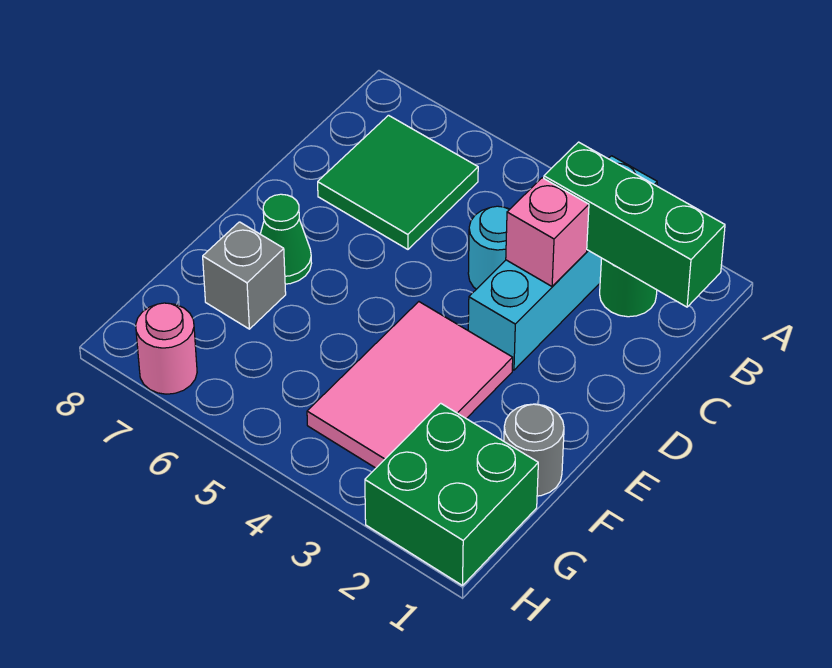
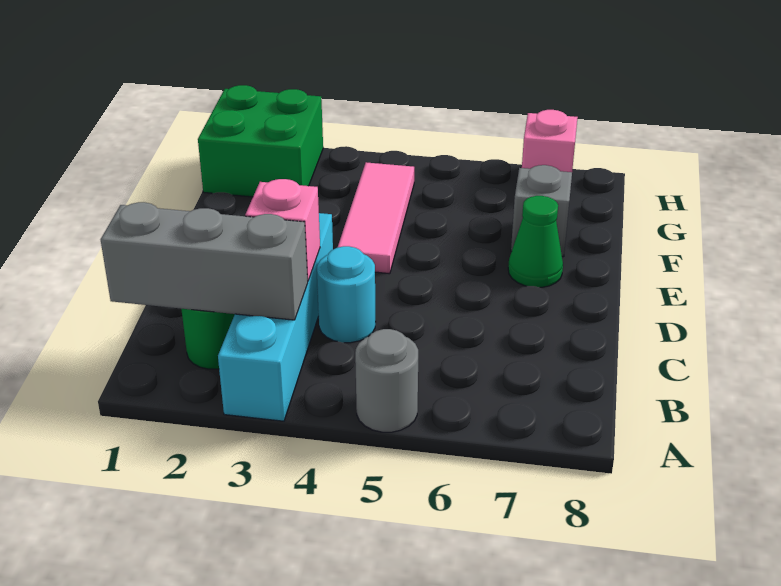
green 1x3 brick [544,142,725,307] -> grey 1x3 brick [101,202,308,320]
green 2x2 tile [318,115,478,249] -> none
pink 2x3 tile [307,302,513,468] -> pink 1x3 tile [337,162,414,274]
grey 1x1 round brick [504,404,564,496] -> grey 1x1 round brick moved to [355,329,418,432]
pink 1x1 round brick [136,303,197,394] -> pink 1x1 brick [522,110,578,172]

